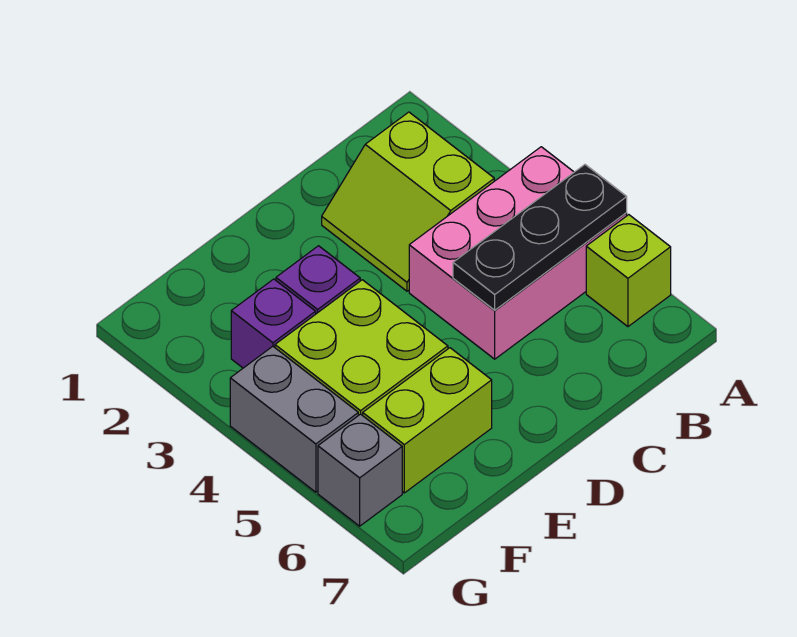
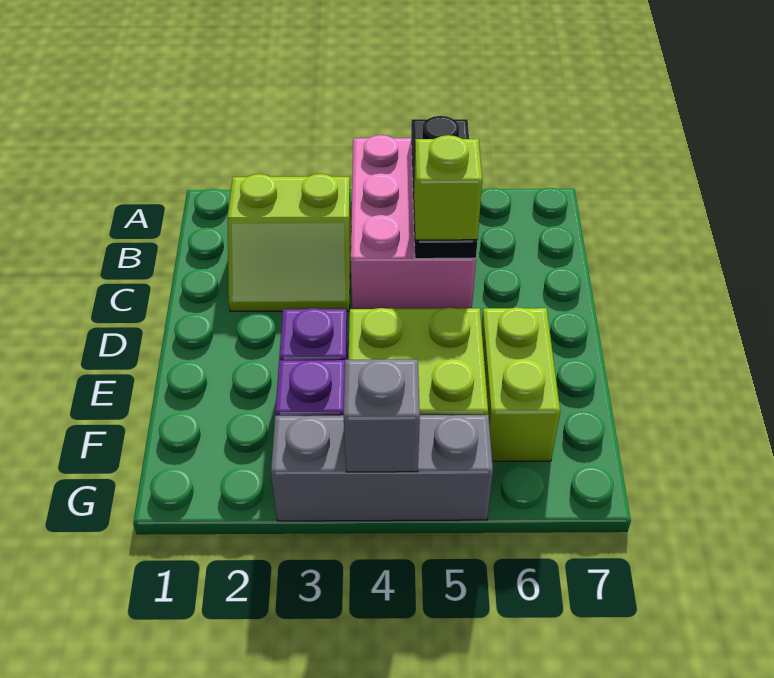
lime 1x1 brick [586,215,671,327] -> lime 1x1 brick moved to [414,135,482,240]
grey 1x2 brick [230,346,358,492] -> grey 1x3 brick [271,415,493,521]
grey 1x1 brick [318,414,402,526] -> grey 1x1 brick moved to [344,359,420,472]

